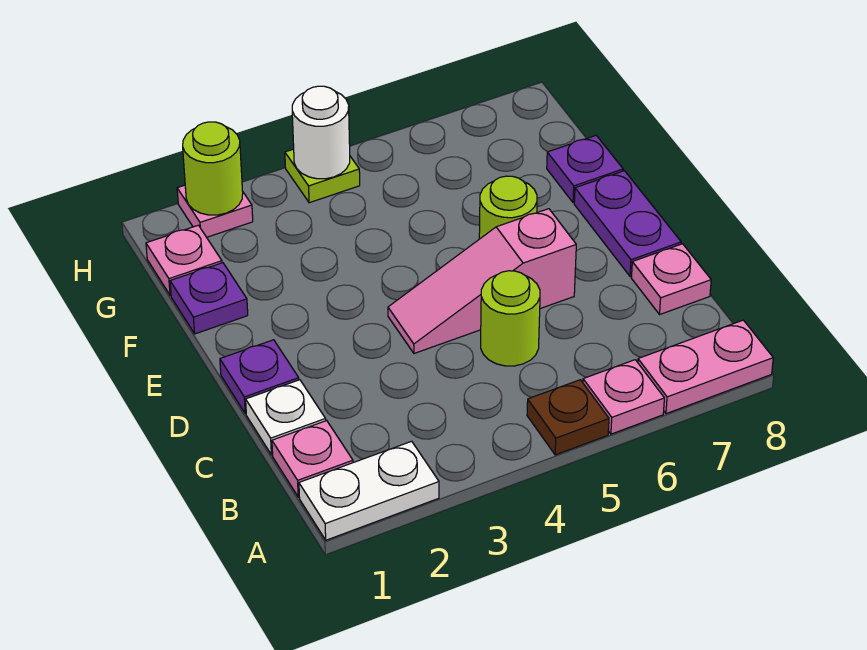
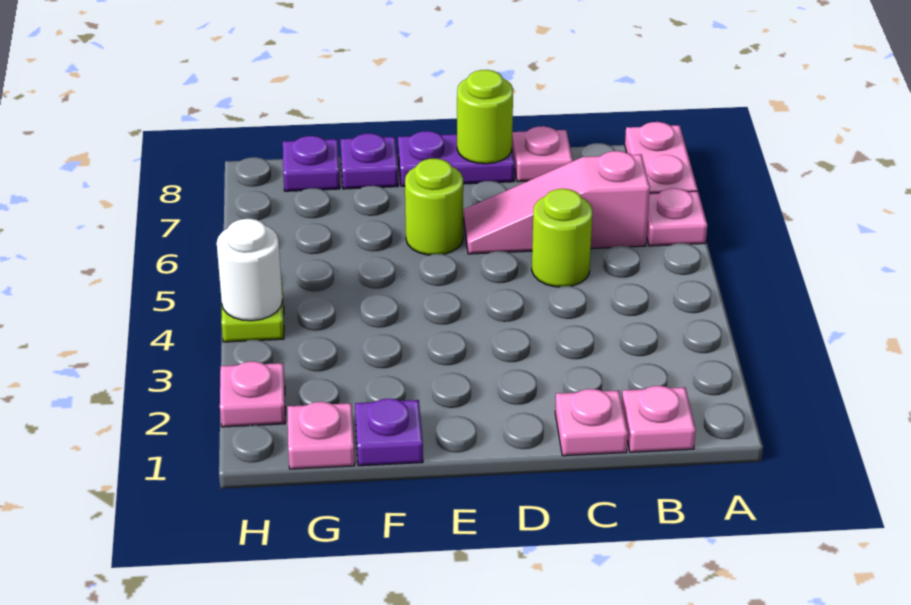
white 1x2 plate [299,441,439,540] -> none
brown 1x1 plate [527,380,609,455] -> none
white 1x1 plate [246,380,326,455] -> pink 1x1 plate [555,389,628,456]
purple 1x1 plate [220,340,299,414] -> purple 1x1 plate moved to [283,136,340,191]
pink 1x3 slope [388,209,576,353] -> pink 1x3 slope turned to [464,151,650,254]
lime 1x1 round brick [183,122,243,215] -> lime 1x1 round brick moved to [457,70,513,164]

